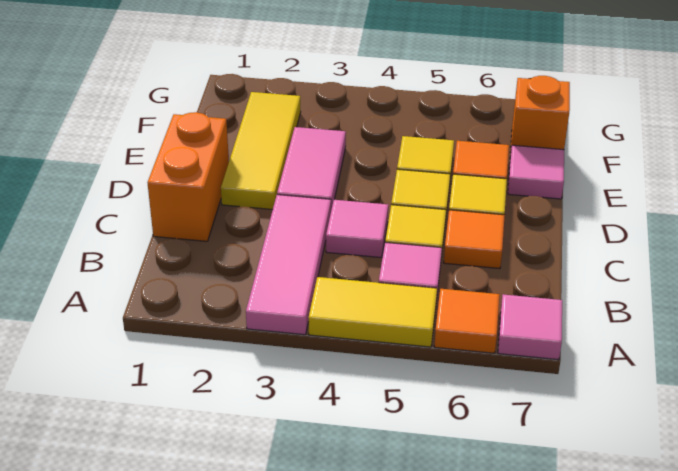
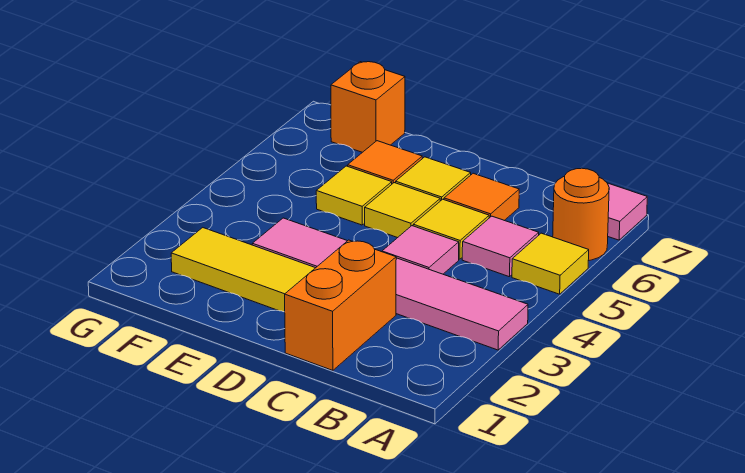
yellow 1x2 tile [309,277,437,347] -> yellow 1x1 tile [512,233,589,294]
orange 1x1 tile [434,289,500,353] -> orange 1x1 round brick [553,168,609,261]
orange 1x2 brick [147,112,229,241] -> orange 1x2 brick turned to [285,240,396,370]
pink 1x1 tile [508,145,564,199] -> none

